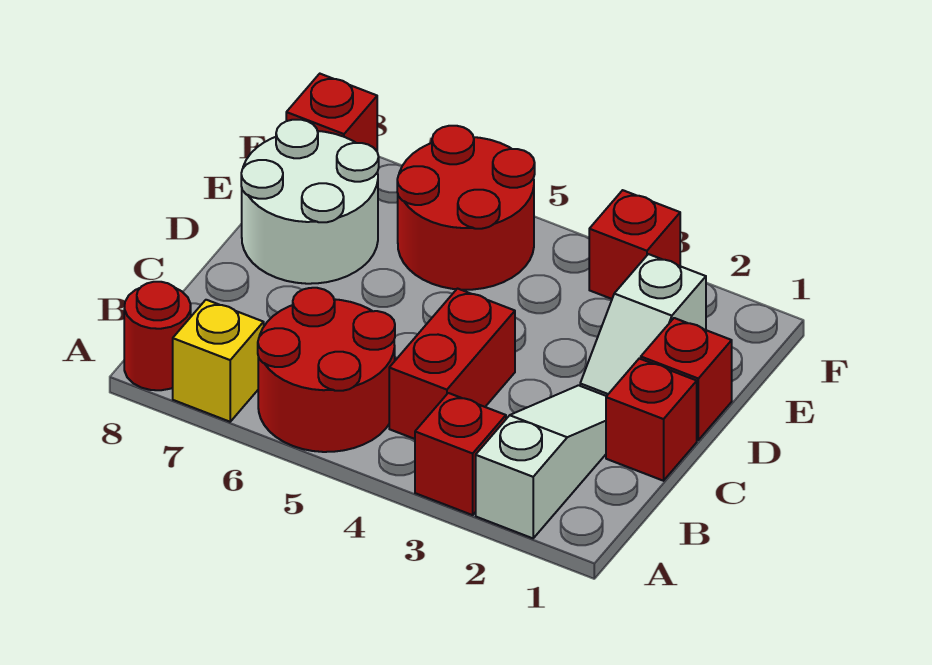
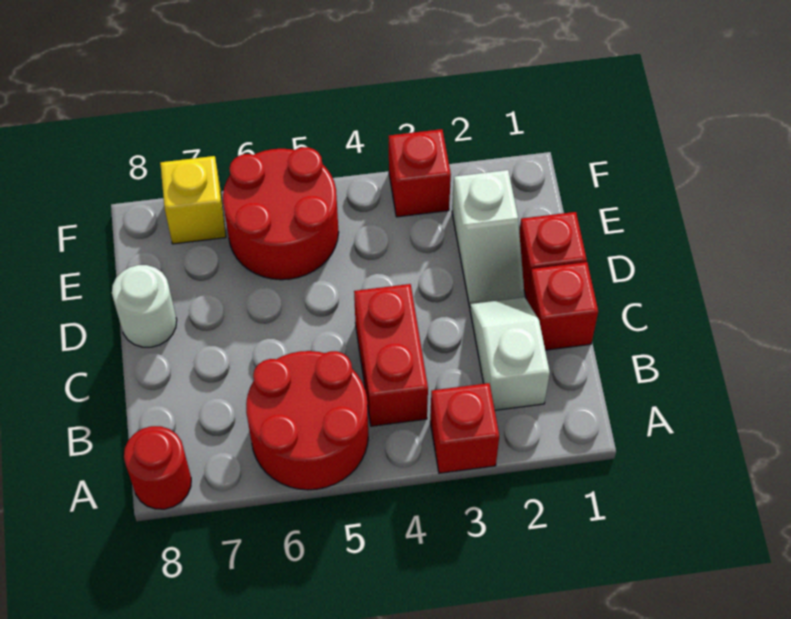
white 1x3 slope [476,385,606,538] -> white 1x2 slope [470,297,550,410]
yellow 1x1 brick [173,300,264,422] -> yellow 1x1 brick moved to [160,156,226,244]
white 2x2 round brick [241,120,379,284] -> white 1x1 round brick [112,265,177,347]
red 1x1 brick [286,74,377,151] -> none

